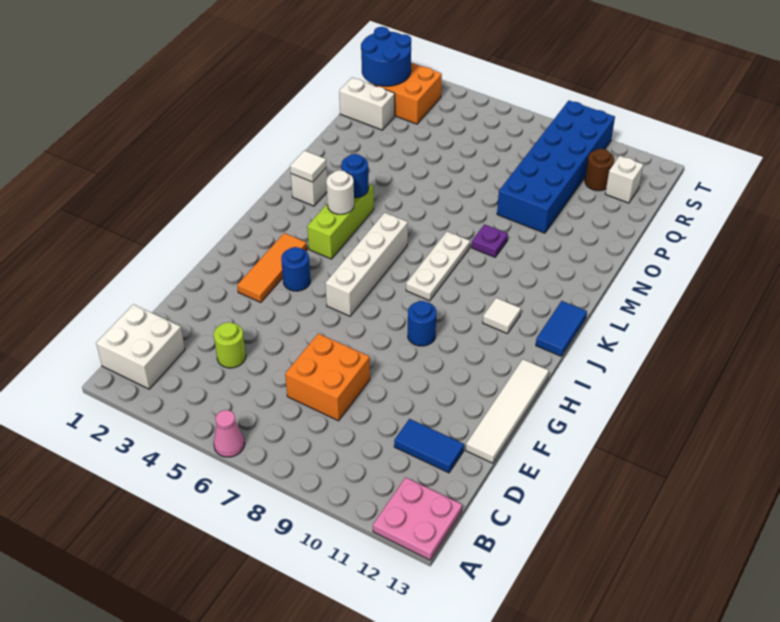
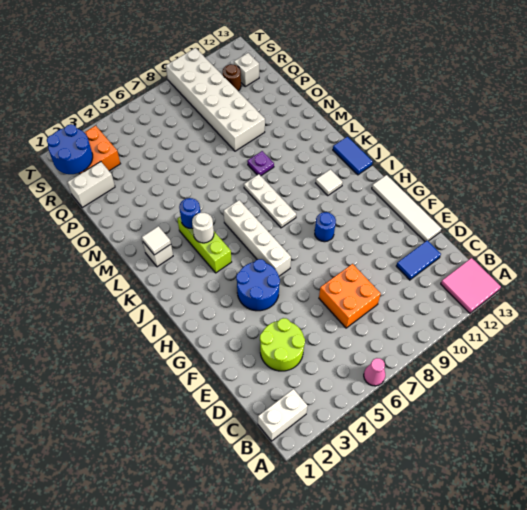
pink 2x2 plate [373,477,462,560] -> pink 2x2 tile [441,258,501,313]
white 2x2 brick [96,304,185,389] -> white 1x2 brick [258,389,308,441]
lime 1x1 round brick [214,322,246,368] -> lime 2x2 round brick [260,318,305,371]
orange 1x3 tile [237,233,307,302] -> none
blue 1x1 round brick [281,247,310,291] -> blue 2x2 round brick [236,259,280,311]
blue 2x6 brick [497,100,615,233] -> white 2x6 brick [166,48,265,151]

